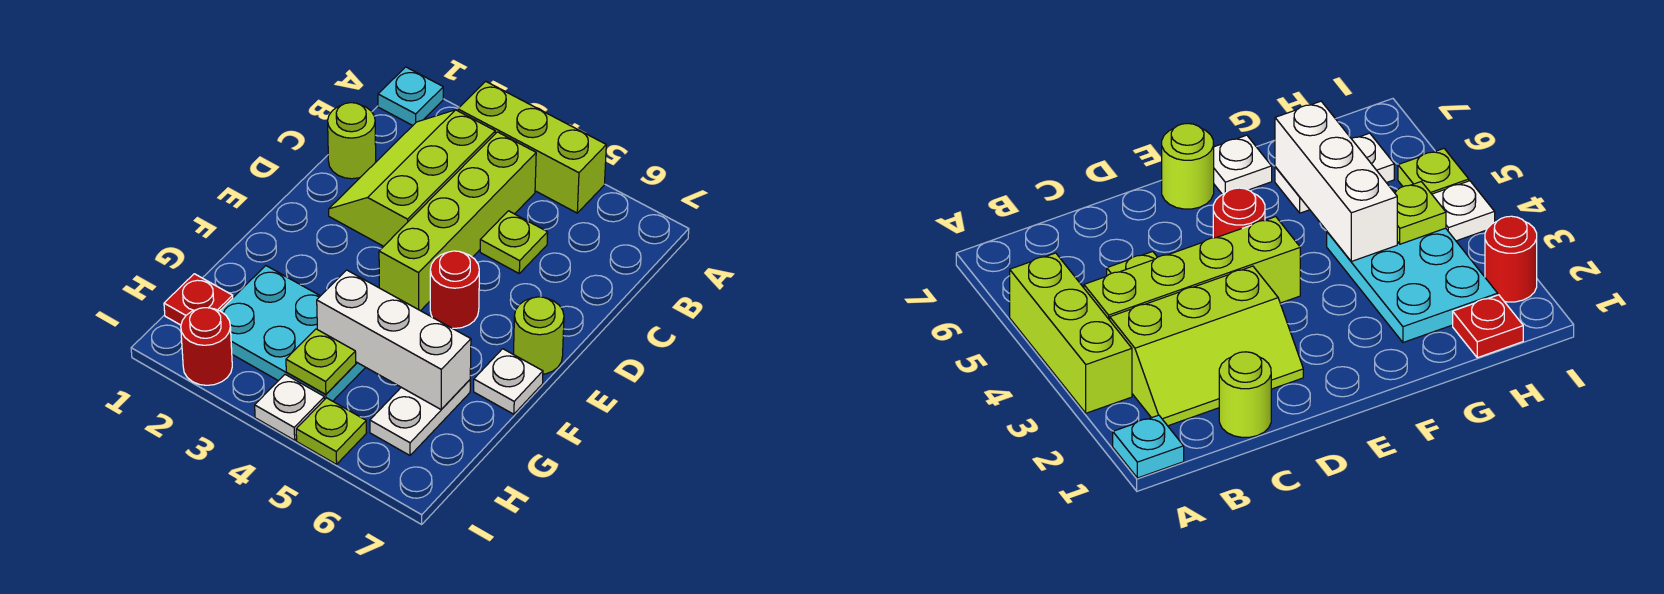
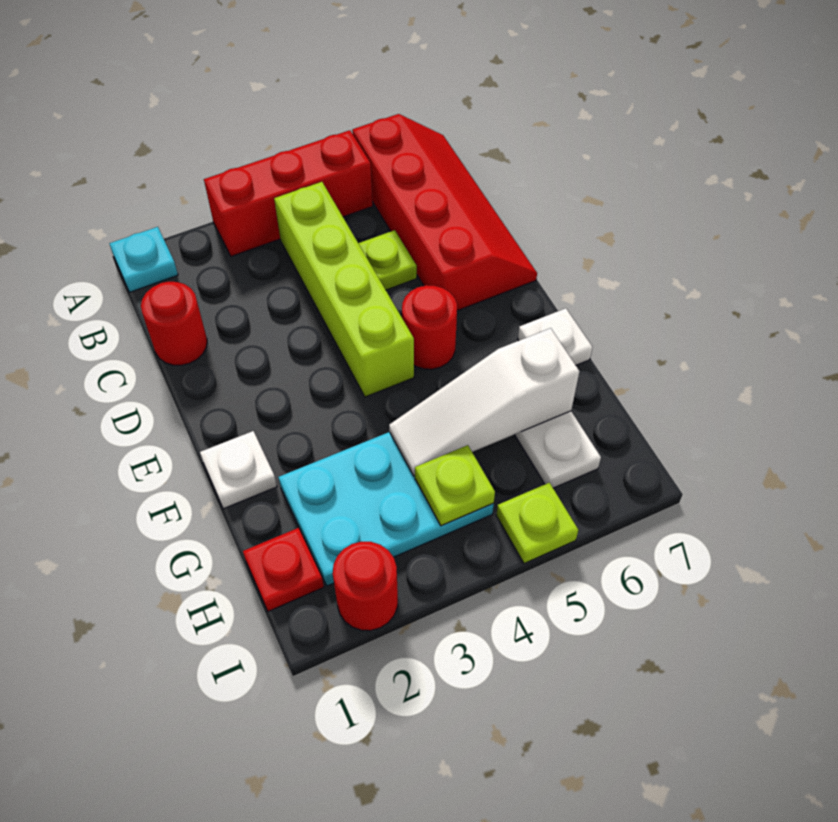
lime 1x3 brick [458,81,606,213] -> red 1x3 brick [204,130,373,256]
none -> red 2x4 slope [352,114,537,311]
lime 2x3 slope [329,110,495,246] -> none
lime 1x1 round brick [328,103,376,179] -> red 1x1 round brick [141,282,207,365]
lime 1x1 round brick [513,297,564,374] -> none
white 1x3 brick [317,270,471,409] -> white 1x3 slope [389,328,579,476]
white 1x1 plate [255,375,324,440] -> white 1x1 plate moved to [200,431,277,509]

